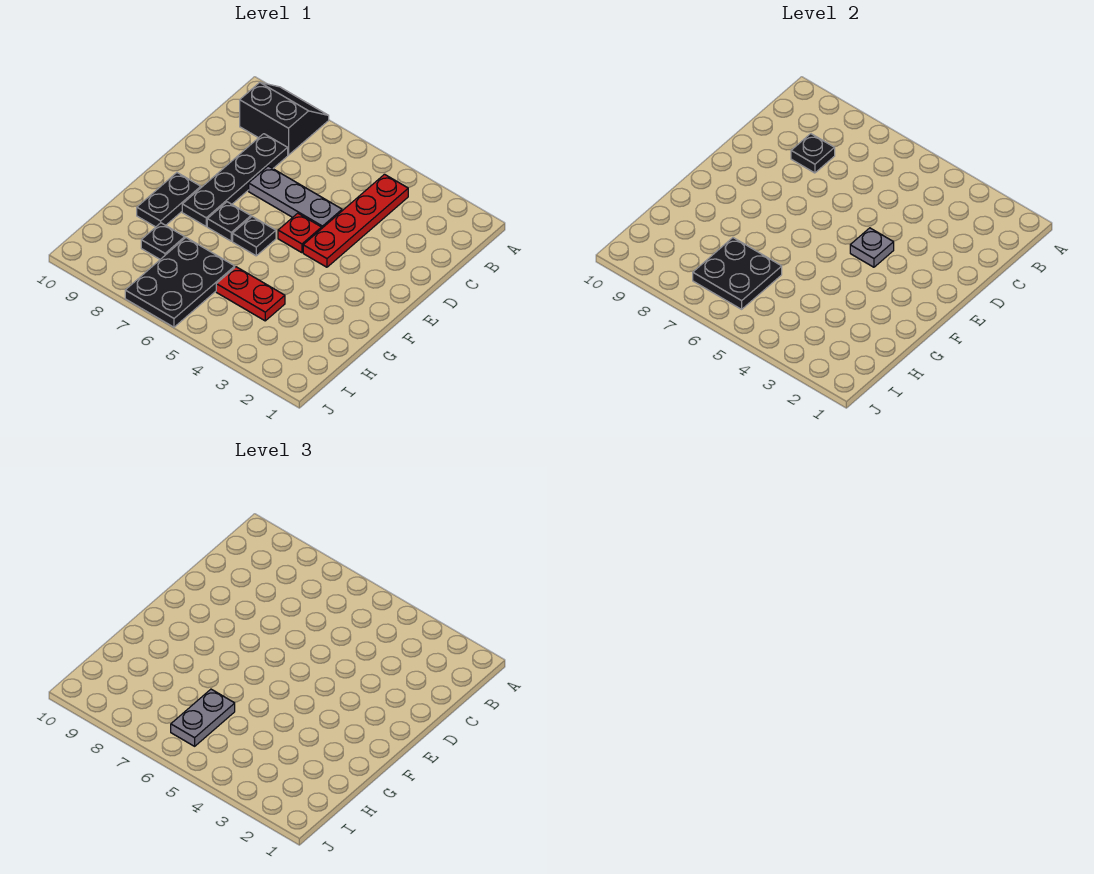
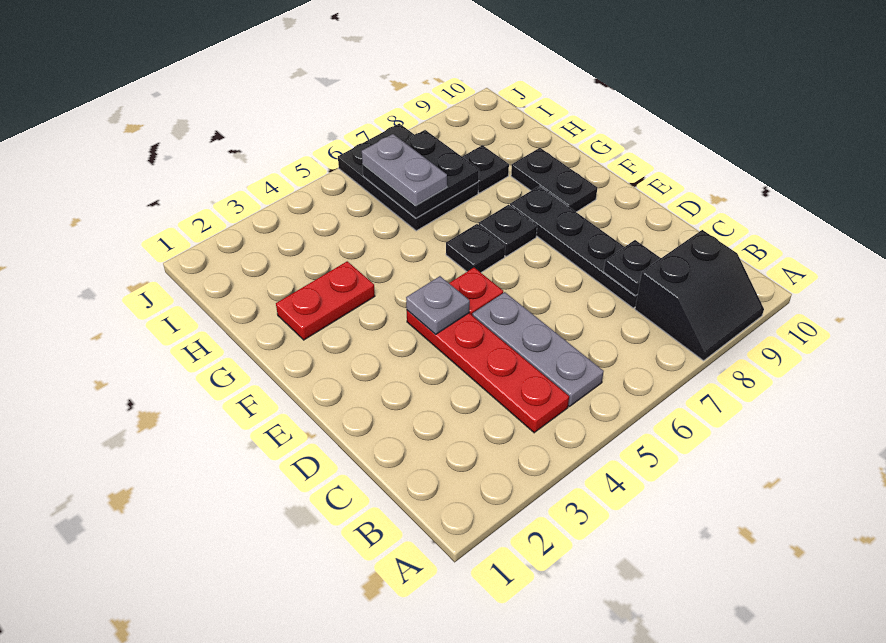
grey 1x3 plate [249,166,342,228] -> grey 1x3 plate turned to [472,292,604,406]
red 1x2 plate [216,267,285,321] -> red 1x2 plate moved to [276,261,375,340]

